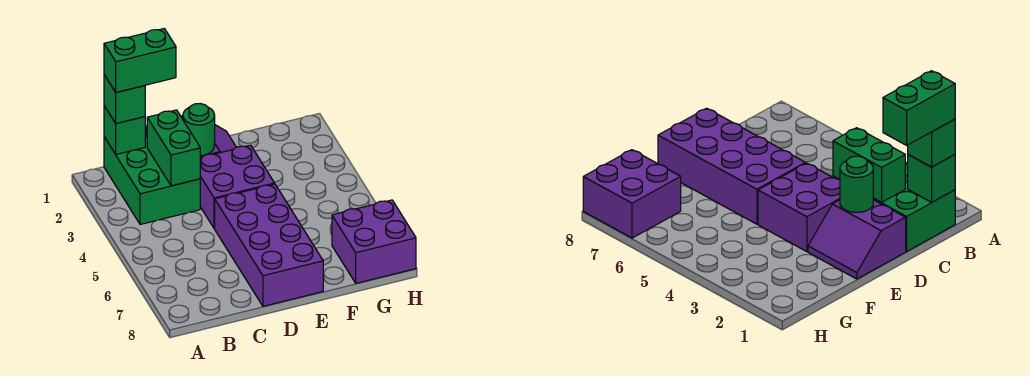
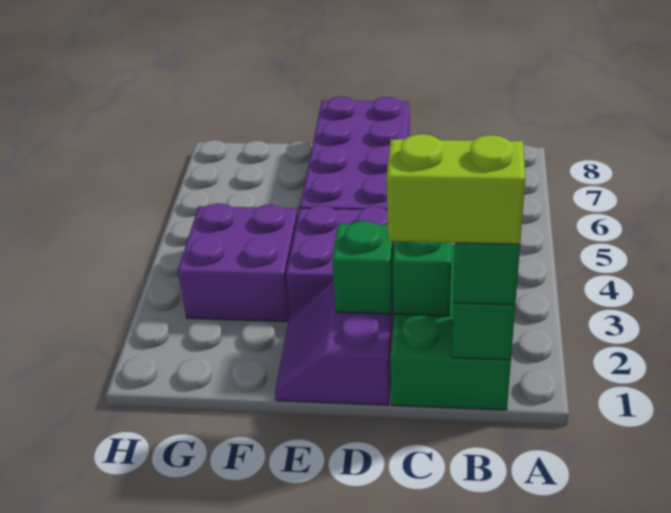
green 1x2 brick [104,29,176,92] -> lime 1x2 brick [387,134,525,244]
green 1x1 round brick [183,104,215,156] -> green 1x1 brick [332,221,394,314]
purple 2x2 brick [332,200,416,283] -> purple 2x2 brick moved to [178,203,298,322]

